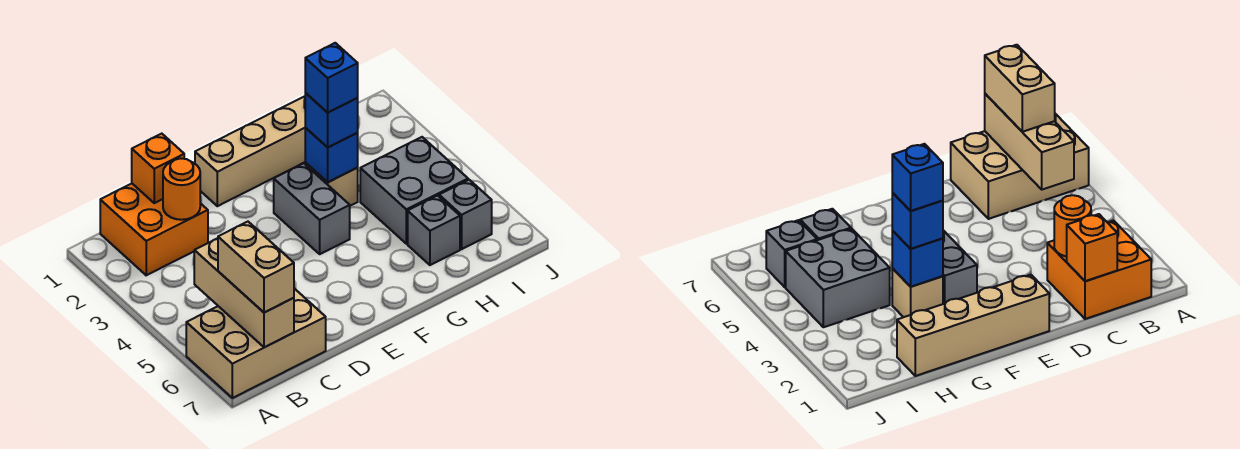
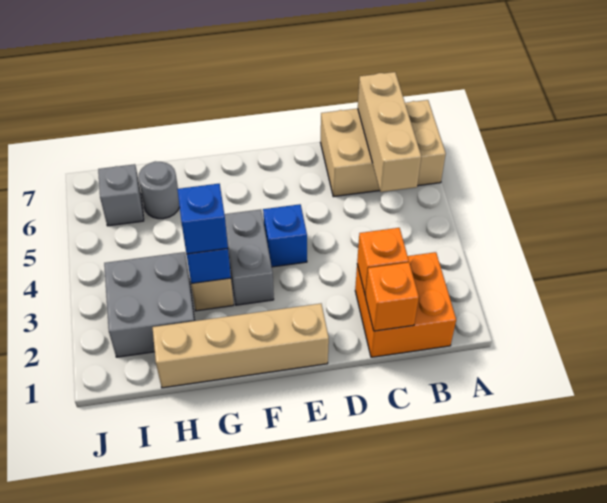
tan 1x2 brick [218,222,294,313] -> none
orange 1x1 round brick [163,158,200,220] -> orange 1x1 brick [357,228,409,295]
blue 1x1 brick [305,43,358,113] -> blue 1x1 brick moved to [263,204,307,267]
grey 2x2 brick [360,137,468,244] -> grey 2x2 brick moved to [104,252,195,357]
grey 1x1 brick [408,196,460,265] -> grey 1x1 round brick [138,161,180,219]

